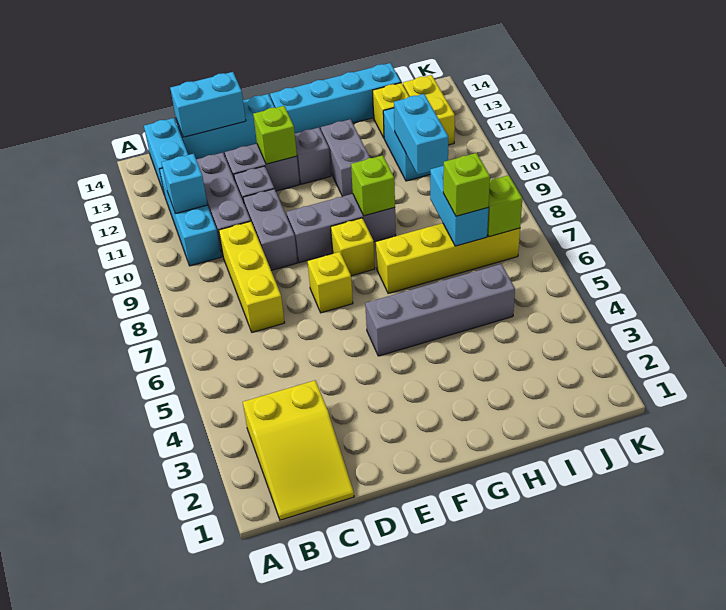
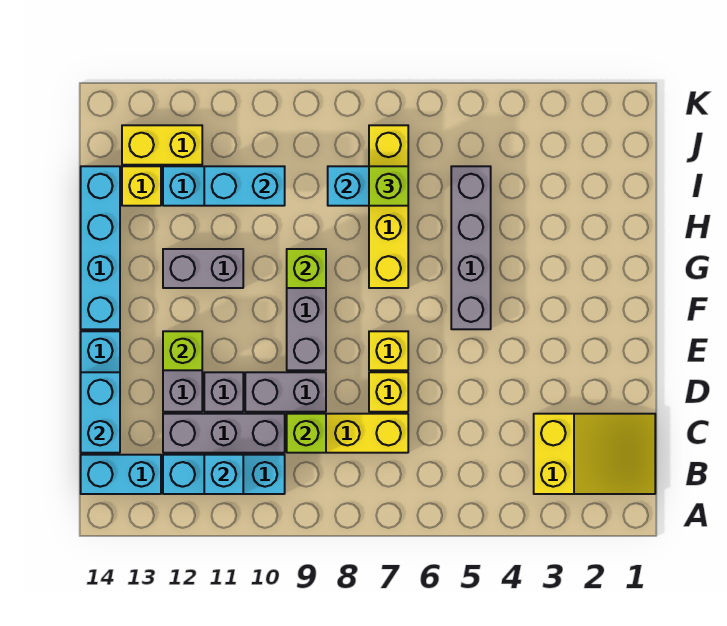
yellow 1x1 brick [331,218,375,276] -> yellow 1x1 brick moved to [369,372,408,412]
grey 1x1 brick [295,128,331,184] -> none
lime 1x1 brick [487,175,522,237] -> lime 1x1 brick moved to [287,414,326,453]

